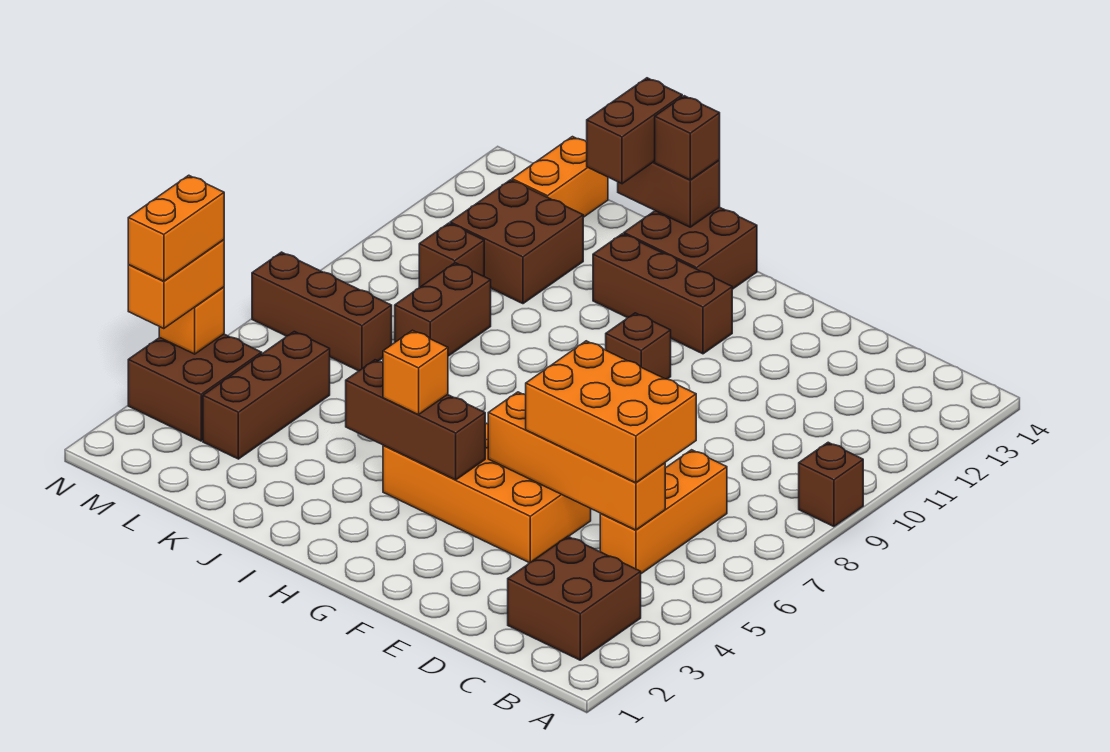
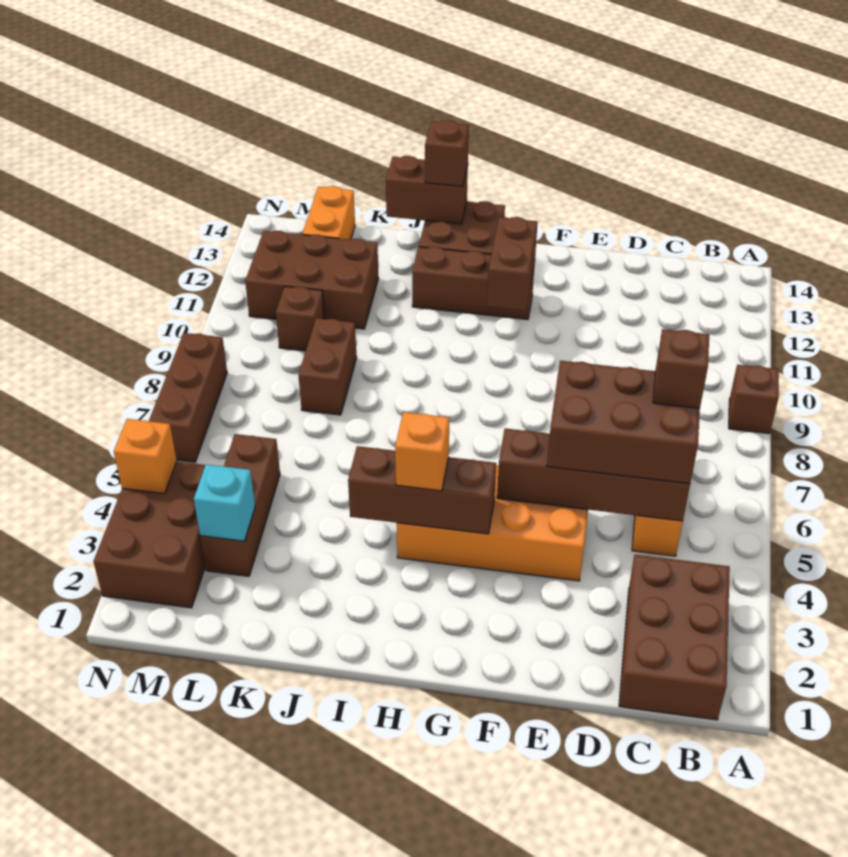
brown 2x2 brick [508,537,641,660] -> brown 2x3 brick [619,555,730,720]
orange 1x4 brick [488,392,665,530] -> brown 1x4 brick [497,428,690,521]
orange 2x3 brick [526,341,696,483] -> brown 2x3 brick [547,361,700,484]
brown 1x1 brick [606,313,671,379] -> brown 1x1 brick moved to [653,329,709,408]
brown 1x2 brick [587,78,682,184] -> brown 1x2 brick moved to [487,217,538,311]
brown 2x2 brick [450,180,583,304] -> brown 2x3 brick [245,231,379,329]
none -> cyan 1x1 brick [194,464,255,541]
brown 1x3 brick [252,252,392,371] -> brown 1x3 brick turned to [149,333,227,462]
brown 2x2 brick [128,334,262,441] -> brown 2x3 brick [93,462,205,608]
orange 1x2 brick [128,240,224,329] -> none
orange 1x2 brick [128,175,224,281] -> none

